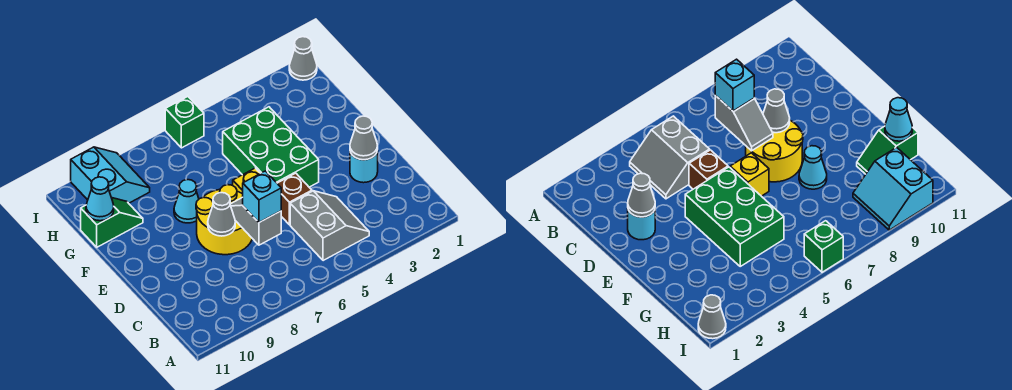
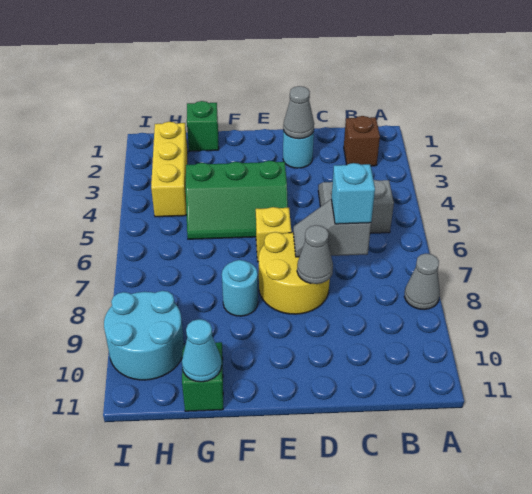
brown 1x1 brick [277,173,312,225] -> brown 1x1 brick moved to [344,116,380,166]
green 2x3 brick [223,107,319,187] -> green 2x3 slope [186,161,288,239]
cyan 1x1 cone [174,180,199,223] -> cyan 1x1 round brick [222,260,258,316]
none -> yellow 1x3 brick [151,122,188,217]
cyan 2x2 slope [71,147,150,203] -> cyan 2x2 round brick [104,291,184,380]
grey 1x1 cone [289,37,317,80] -> grey 1x1 cone moved to [404,254,440,309]
green 1x1 brick [165,97,204,148] -> green 1x1 brick moved to [187,101,219,151]

